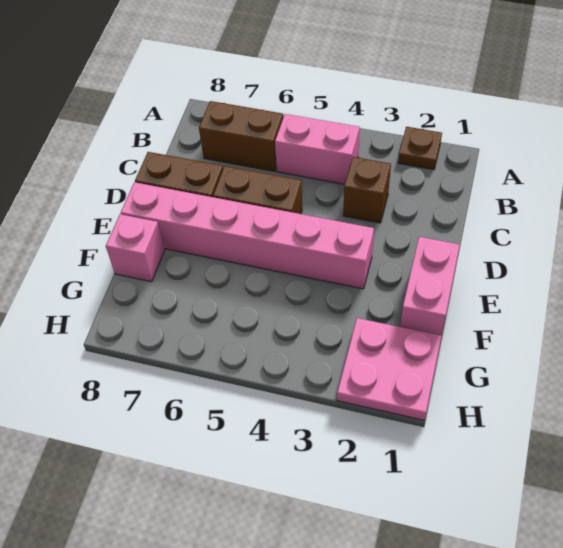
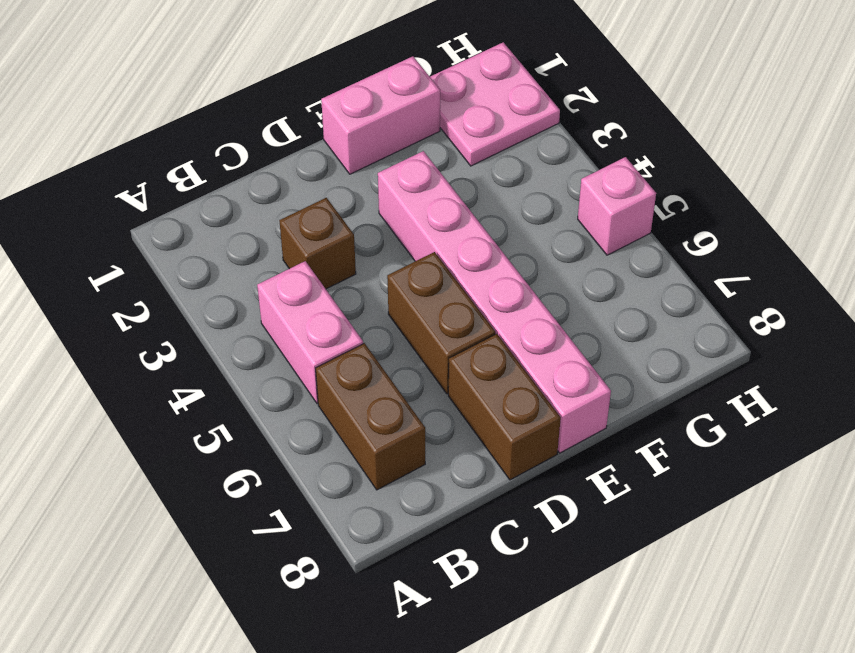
brown 1x1 plate [398,127,442,170] -> none
pink 1x1 brick [106,214,165,282] -> pink 1x1 brick moved to [578,157,656,255]

